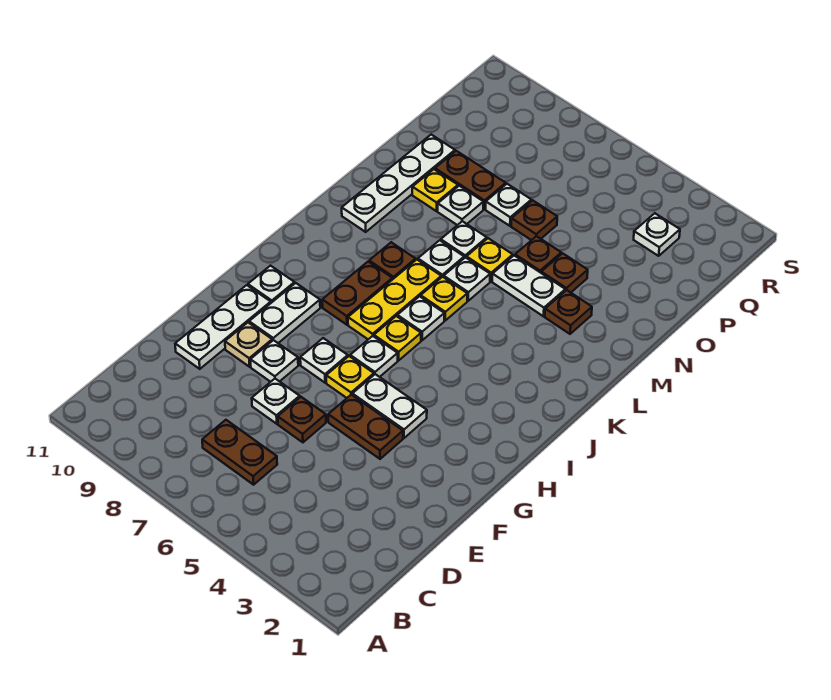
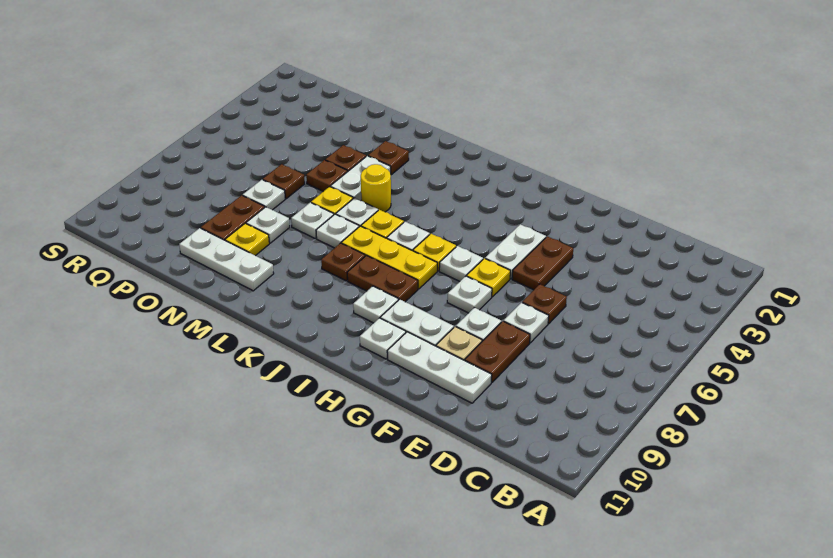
brown 1x2 plate [202,420,277,485] -> brown 1x2 plate moved to [465,321,530,382]
none -> yellow 1x1 round brick [361,164,391,212]
white 1x4 plate [342,135,455,232] -> white 1x3 plate [179,228,274,291]
white 1x1 plate [634,213,680,256] -> white 1x1 plate moved to [353,286,398,323]

